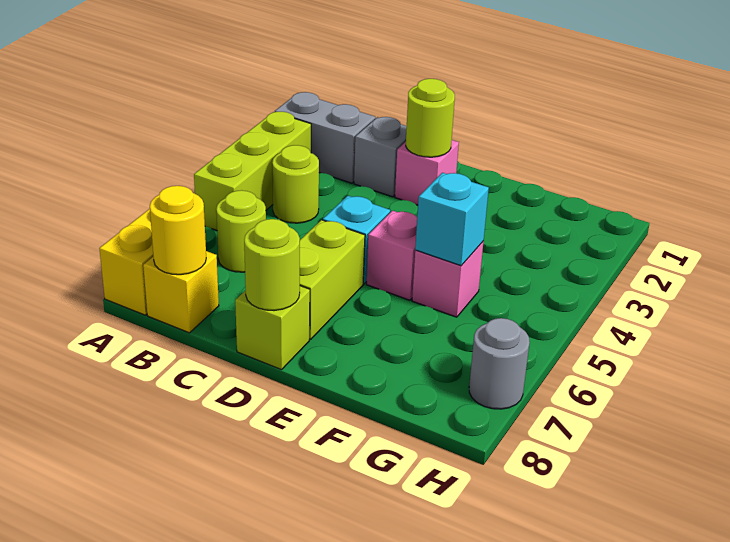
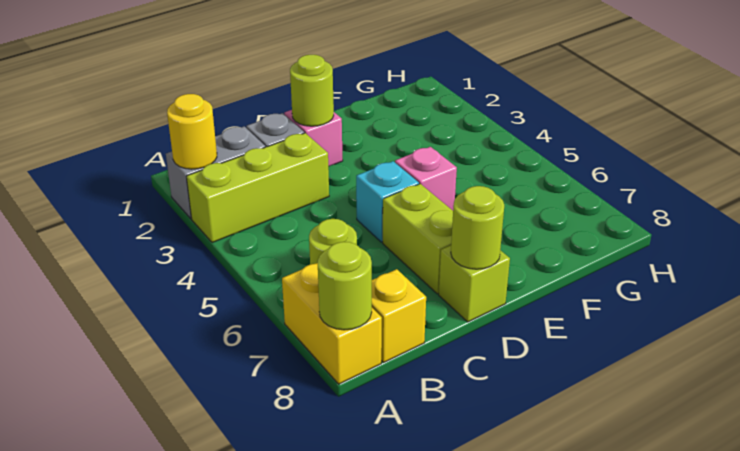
lime 1x3 brick [194,112,311,230] -> lime 1x3 brick turned to [186,133,329,243]
lime 1x1 round brick [272,145,319,223] -> lime 1x1 round brick moved to [318,242,372,330]
yellow 1x1 round brick [150,186,206,275] -> yellow 1x1 round brick moved to [167,94,217,169]
pink 1x1 brick [412,241,484,317] -> none
cyan 1x1 brick [415,173,489,266] -> none
grey 1x1 round brick [469,318,530,409] -> none

